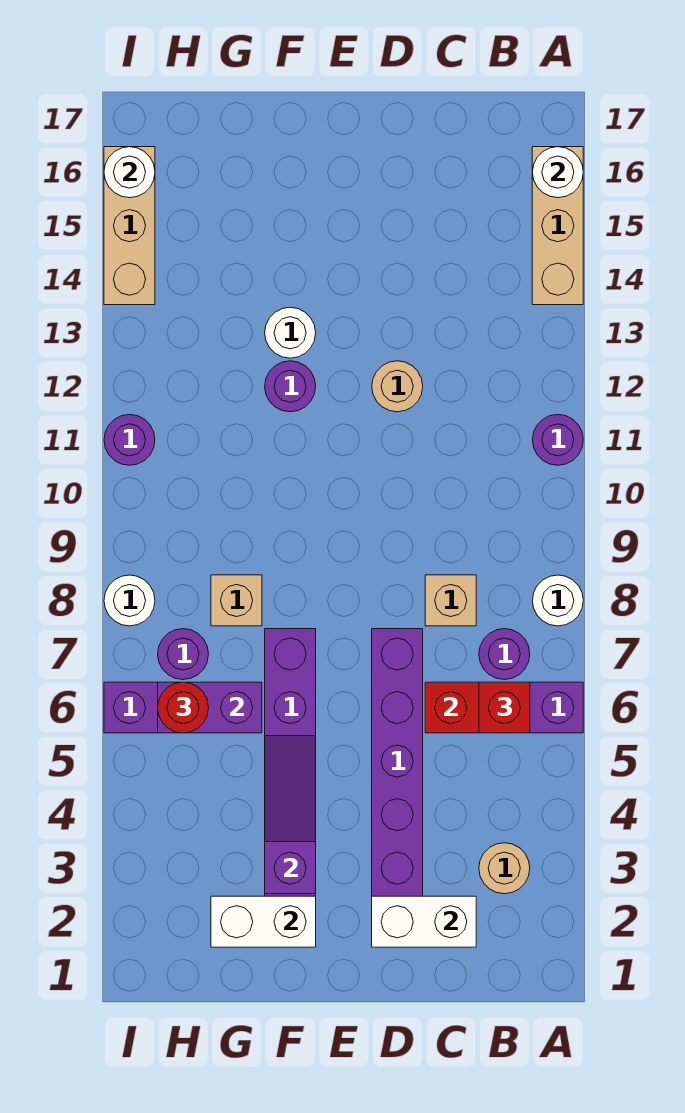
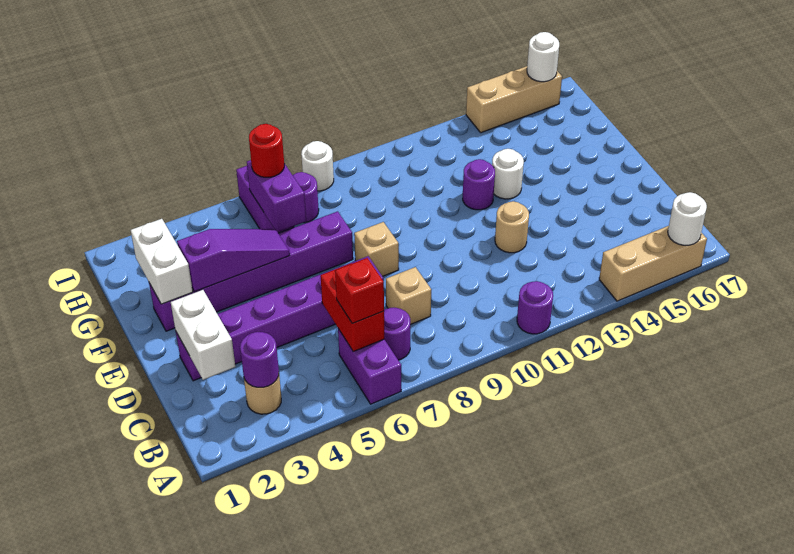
white 1x1 round brick [532,575,583,626] -> none
tan 1x1 brick [211,575,262,626] -> tan 1x1 brick moved to [354,222,399,276]
purple 1x1 round brick [104,414,155,465] -> purple 1x1 round brick moved to [240,332,279,387]

